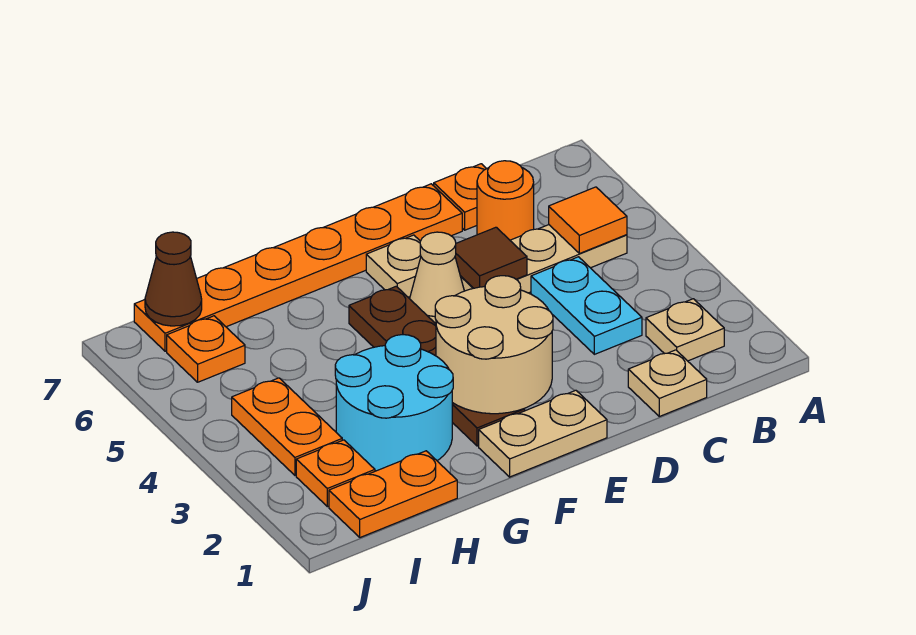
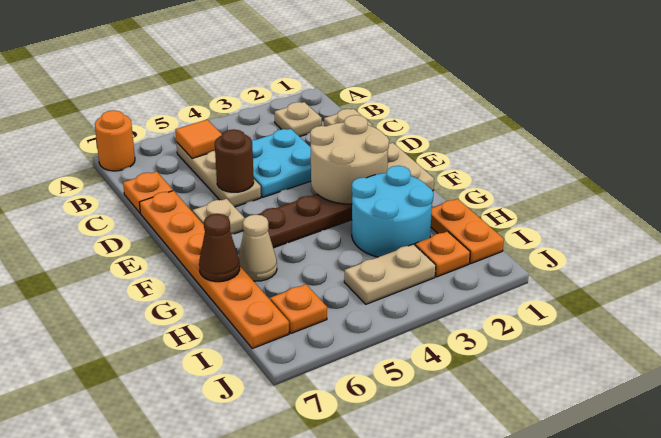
cyan 1x2 plate [531,257,642,354] -> cyan 2x2 plate [252,129,311,197]
orange 1x1 round brick [477,161,534,240] -> orange 1x1 round brick moved to [95,110,135,171]
brown 1x1 tile [455,227,527,288] -> brown 1x1 round brick [215,129,254,192]
tan 1x1 cone [410,232,464,324] -> tan 1x1 cone moved to [238,214,277,281]
orange 1x2 plate [232,378,342,475] -> tan 1x2 plate [344,244,436,304]
brown 1x1 cone [145,232,202,326] -> brown 1x1 cone moved to [199,214,240,282]

